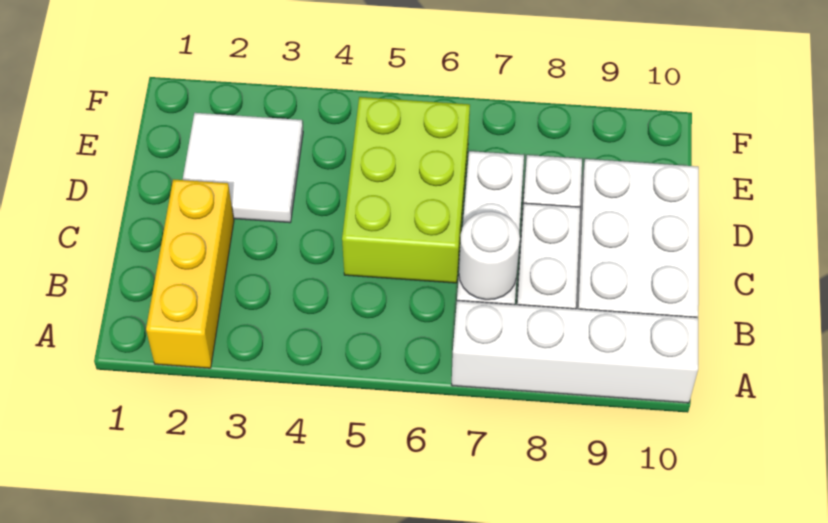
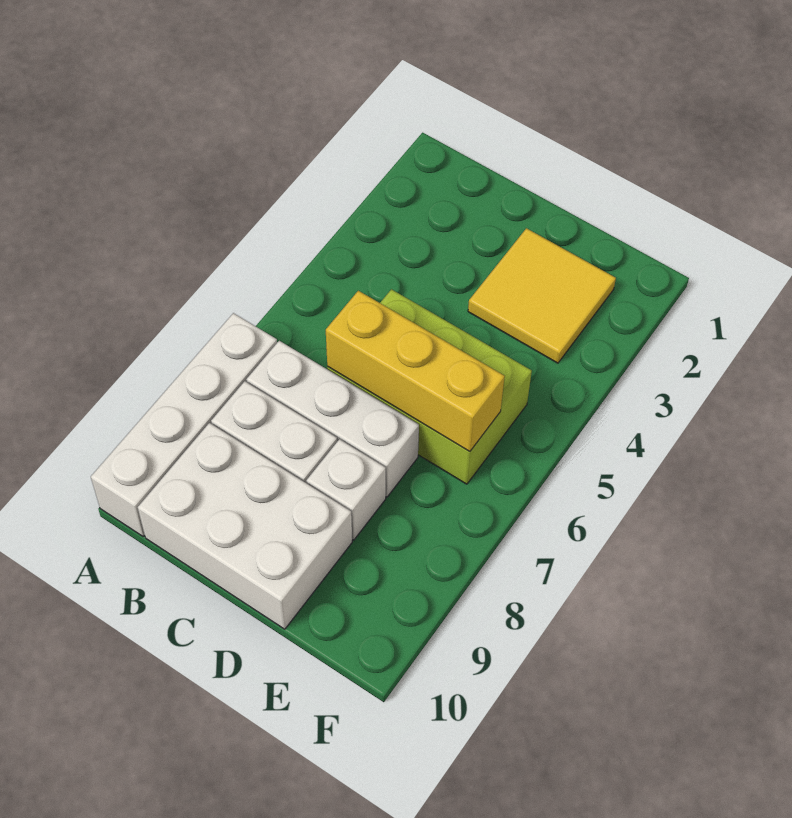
yellow 1x3 brick [146,179,234,368] -> yellow 1x3 brick moved to [326,291,505,451]
white 1x1 round brick [459,212,520,300] -> none
white 2x2 tile [183,113,303,223] -> yellow 2x2 tile [468,228,616,363]

